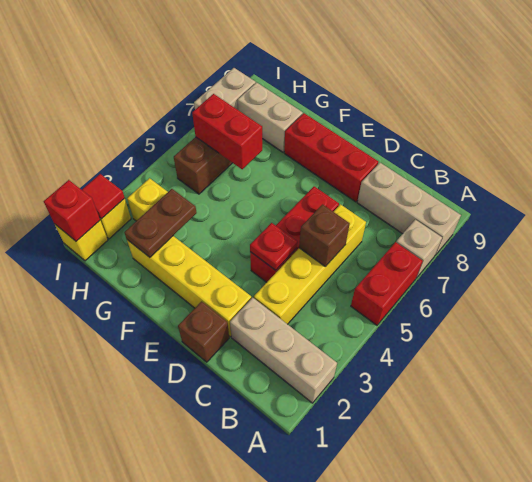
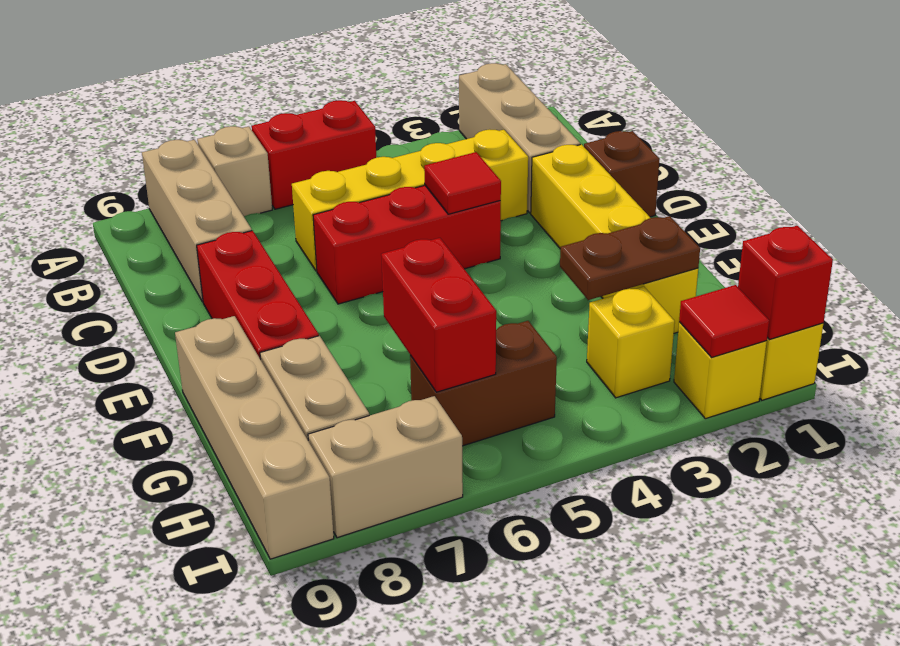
brown 1x1 brick [299,205,350,267] -> none
red 1x1 plate [250,223,297,270] -> red 1x1 tile [424,152,501,214]
none -> tan 1x4 brick [175,316,334,559]

